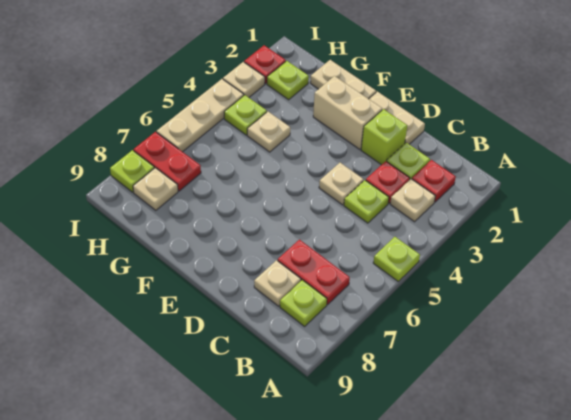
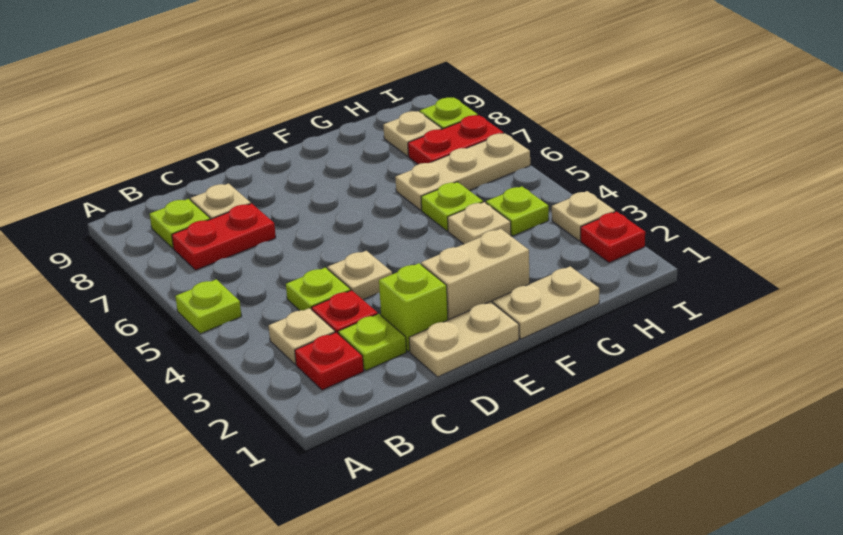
lime 1x1 plate [267,61,309,100] -> lime 1x1 plate moved to [421,182,483,231]
tan 1x3 plate [157,79,244,152] -> tan 1x3 plate turned to [395,133,530,210]

